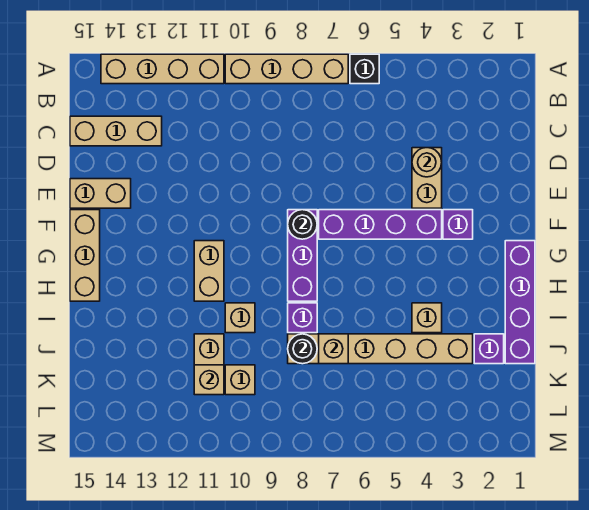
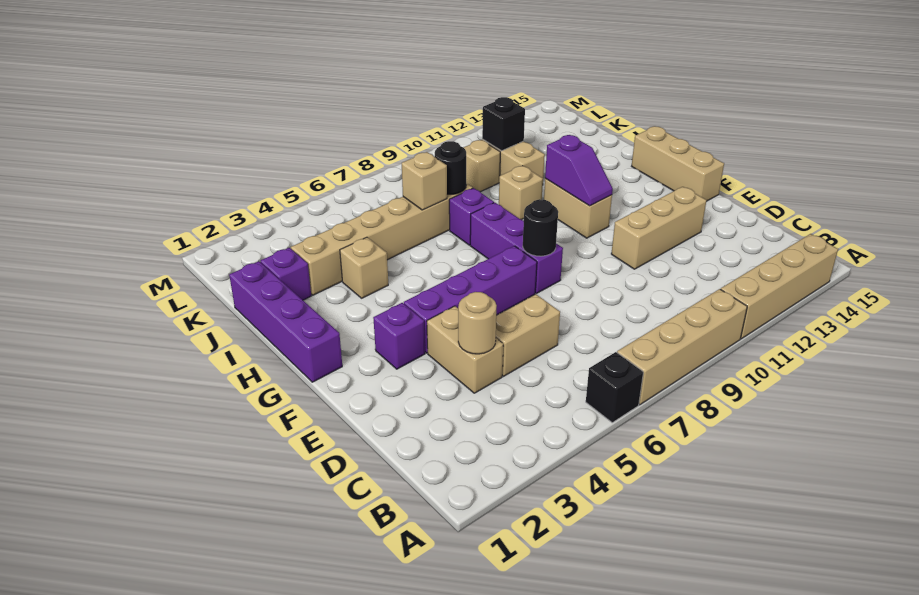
tan 1x3 brick [70,116,162,146] -> tan 1x3 brick moved to [611,187,707,269]
tan 1x2 brick [70,179,131,208] -> tan 1x2 brick moved to [496,294,560,376]
none -> purple 1x2 slope [545,135,613,206]
tan 1x1 brick [194,365,224,395] -> black 1x1 brick [482,97,525,151]

